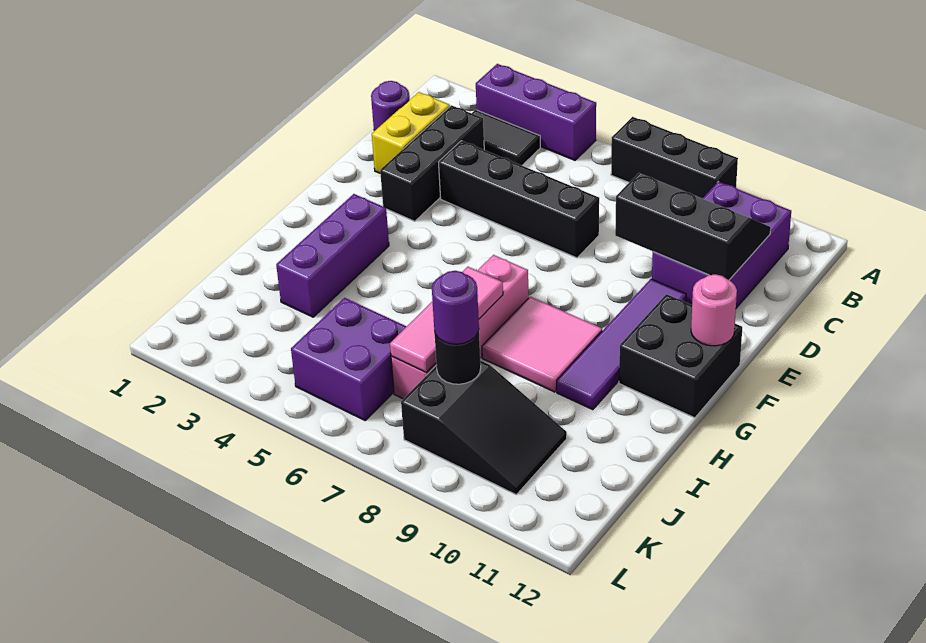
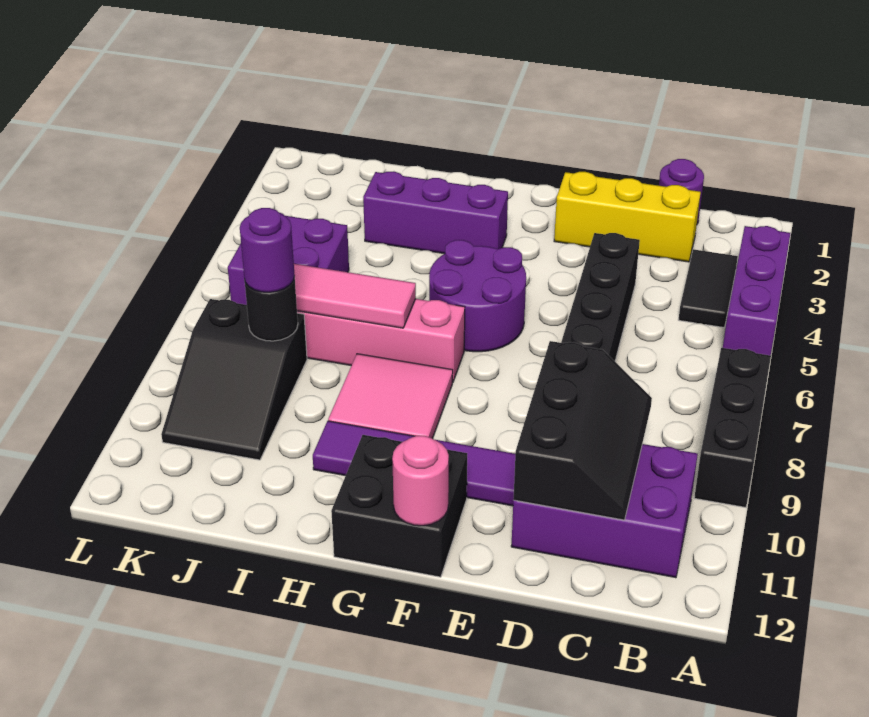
yellow 1x2 brick [372,92,450,173] -> yellow 1x3 brick [554,172,701,262]
black 1x3 brick [380,105,484,221] -> none
none -> purple 2x2 round brick [429,240,526,352]

